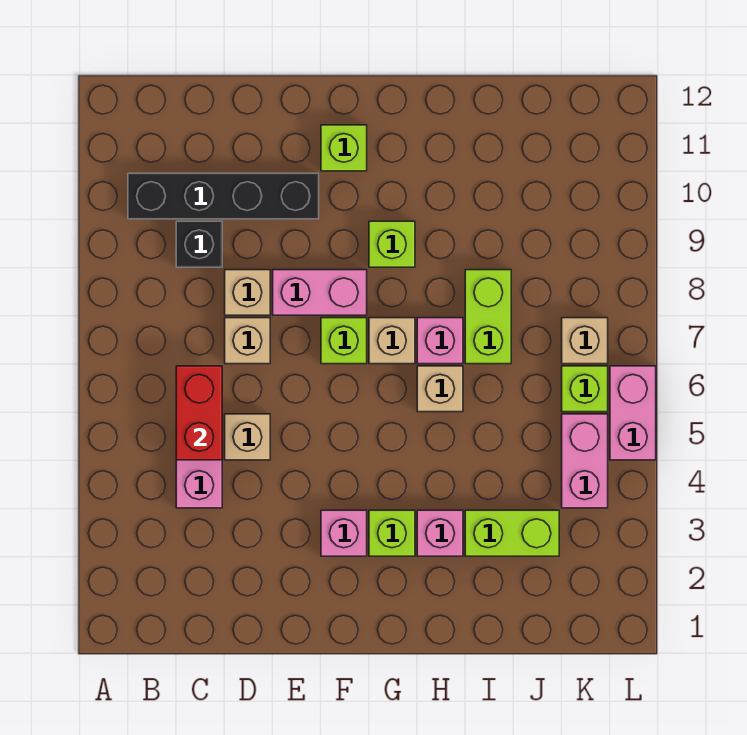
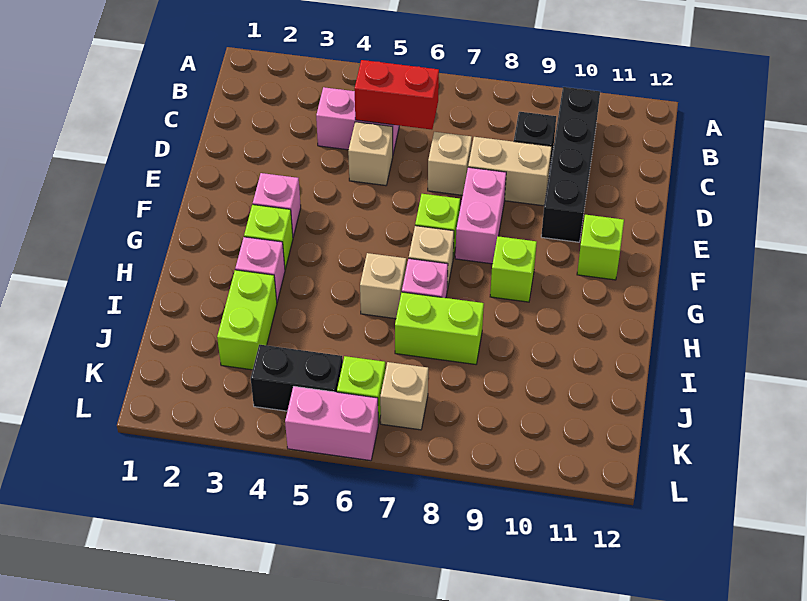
tan 1x1 brick [225,270,270,315] -> tan 1x2 brick [468,137,552,206]
pink 1x2 brick [562,414,608,508] -> black 1x2 brick [251,345,343,411]

